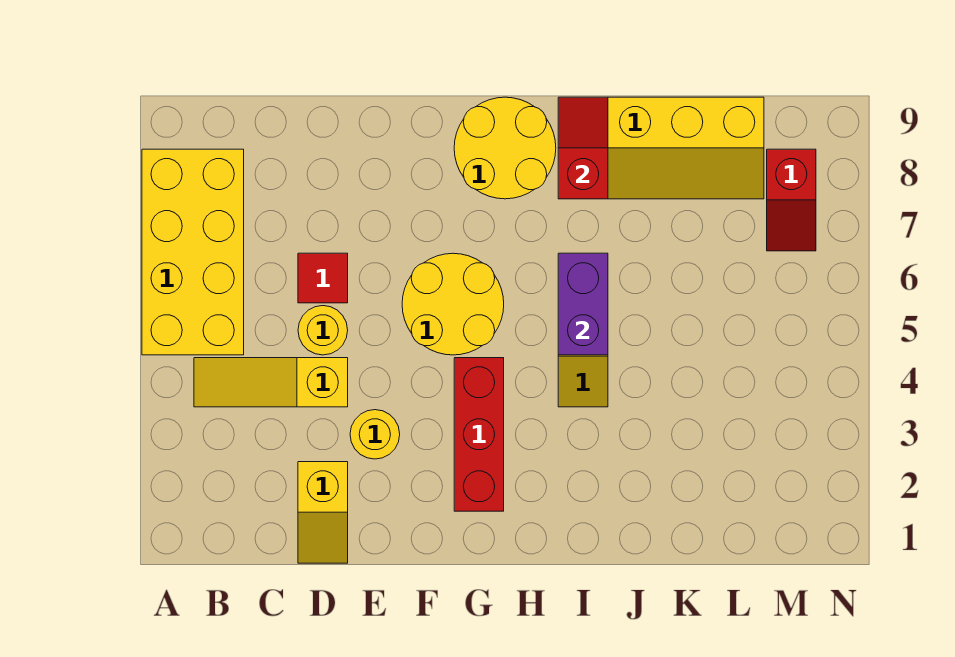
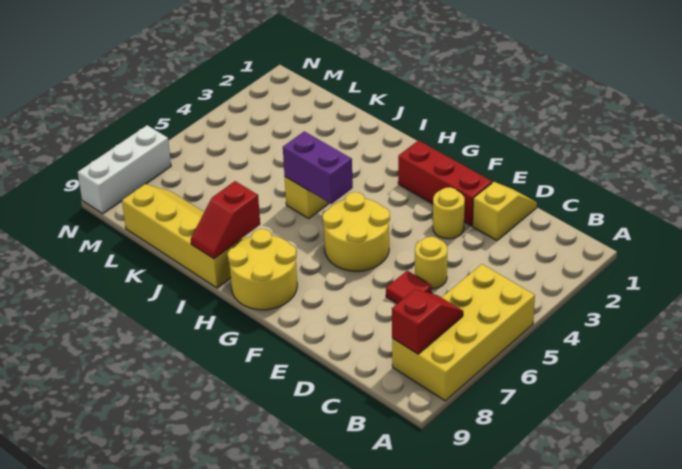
yellow 1x3 slope [194,358,348,407] -> none
red 1x3 brick [454,358,504,511] -> red 1x3 brick turned to [398,141,492,226]
purple 1x2 brick [558,253,608,355] -> purple 1x2 brick turned to [283,131,353,204]
red 1x2 slope [767,149,816,251] -> red 1x2 slope moved to [392,289,463,354]
none -> white 1x3 brick [78,125,171,214]

